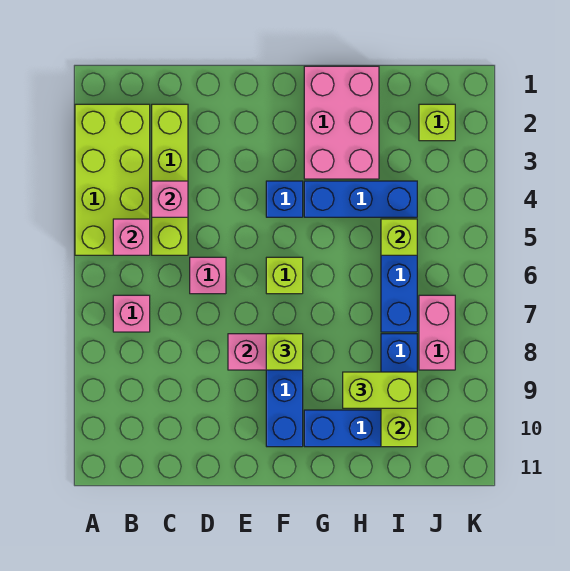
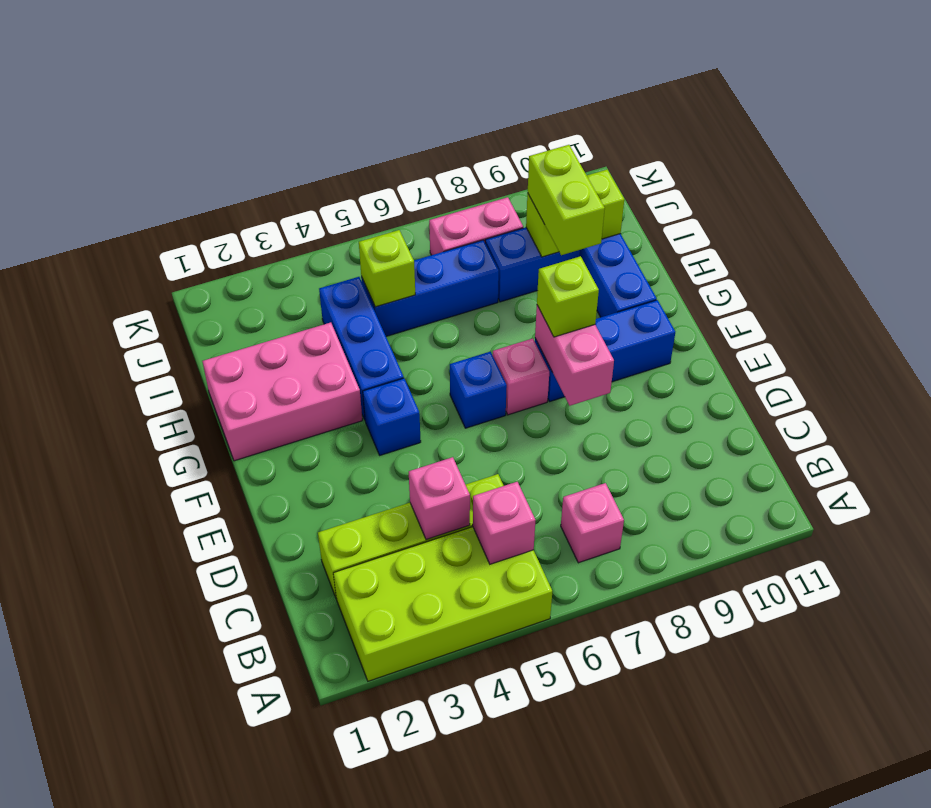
pink 1x1 brick [190,257,226,294] -> pink 1x1 brick moved to [492,338,549,415]
lime 1x1 brick [266,257,303,294] -> blue 1x1 brick [450,352,507,428]
lime 1x1 brick [419,104,455,141] -> none

